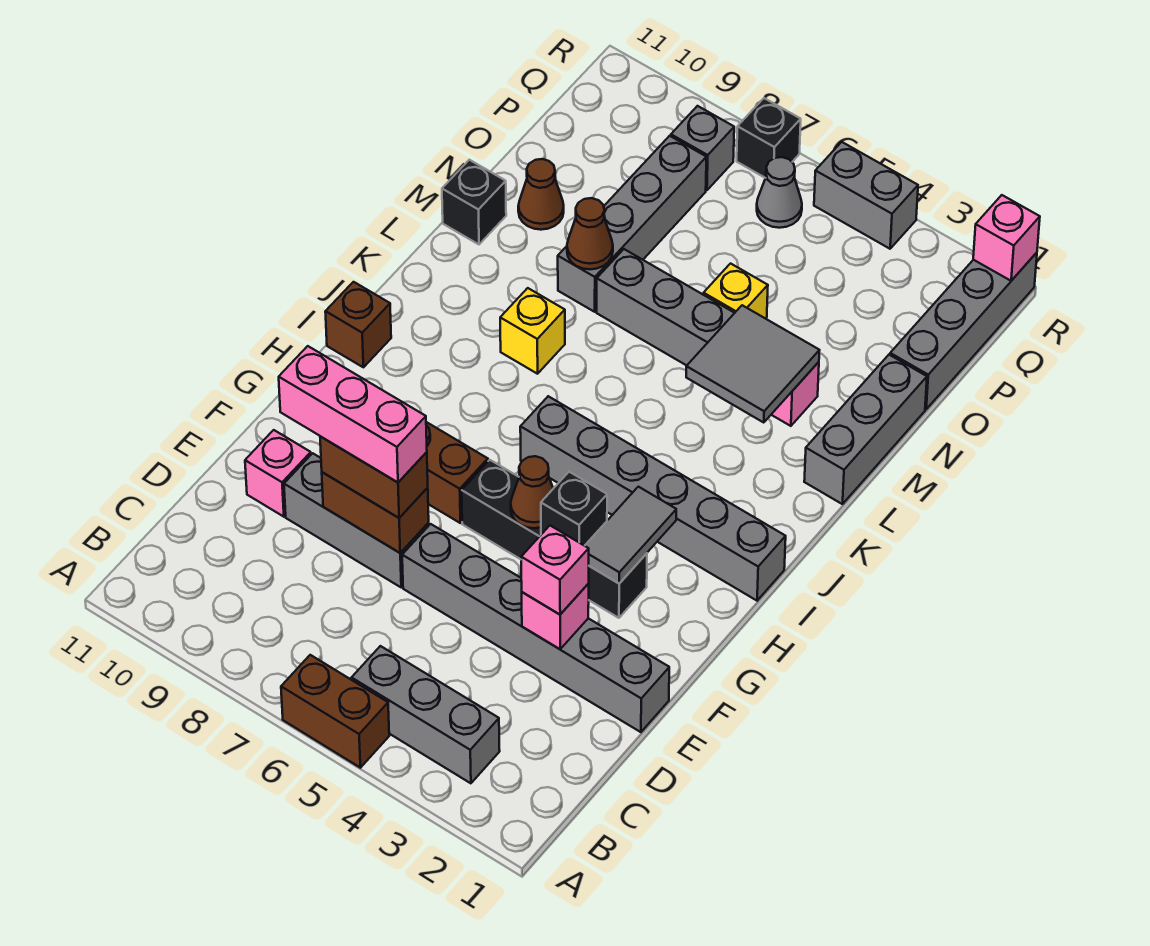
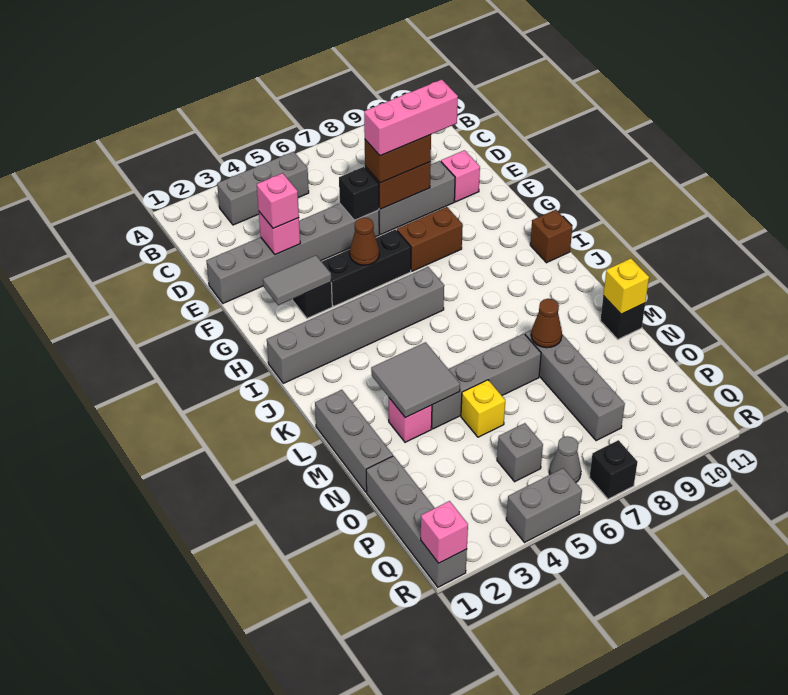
brown 1x2 brick [281,655,389,768] -> none
grey 1x2 tile [585,487,676,583] -> grey 1x2 tile turned to [263,255,331,305]
black 1x1 brick [541,472,607,546] -> black 1x1 brick moved to [339,167,379,220]
yellow 1x1 brick [500,288,565,374] -> yellow 1x1 brick moved to [603,258,649,314]
brown 1x1 cone [518,159,564,230] -> none
grey 1x1 brick [671,106,734,190] -> grey 1x1 brick moved to [497,423,543,482]

